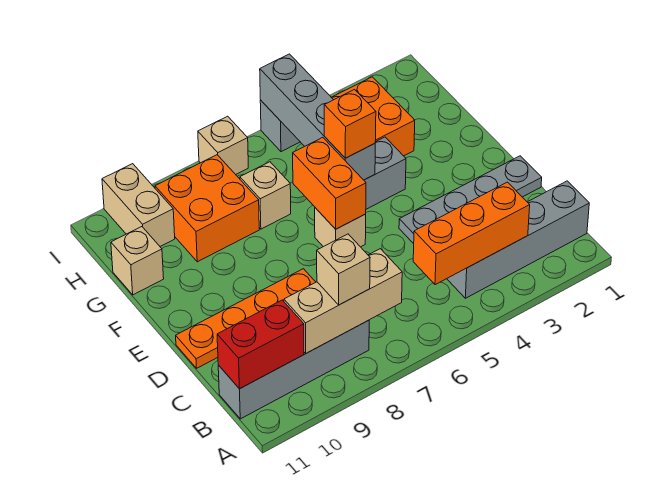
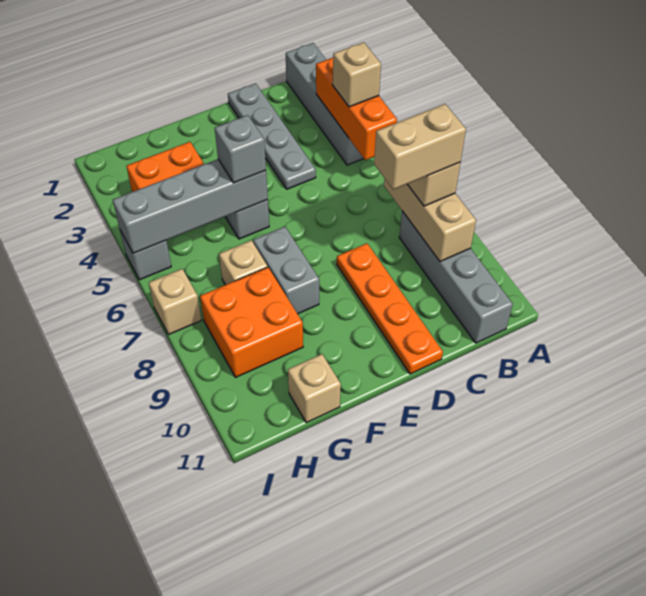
red 1x2 brick [217,300,304,389] -> none
tan 1x1 brick [315,208,366,247] -> tan 1x1 brick moved to [333,42,381,107]
orange 1x2 brick [293,137,366,229] -> none
orange 1x1 brick [324,90,376,158] -> grey 1x1 brick [215,115,266,183]
none -> grey 1x2 brick [253,227,319,314]
tan 1x2 brick [102,164,175,246] -> tan 1x2 brick moved to [374,104,466,190]

